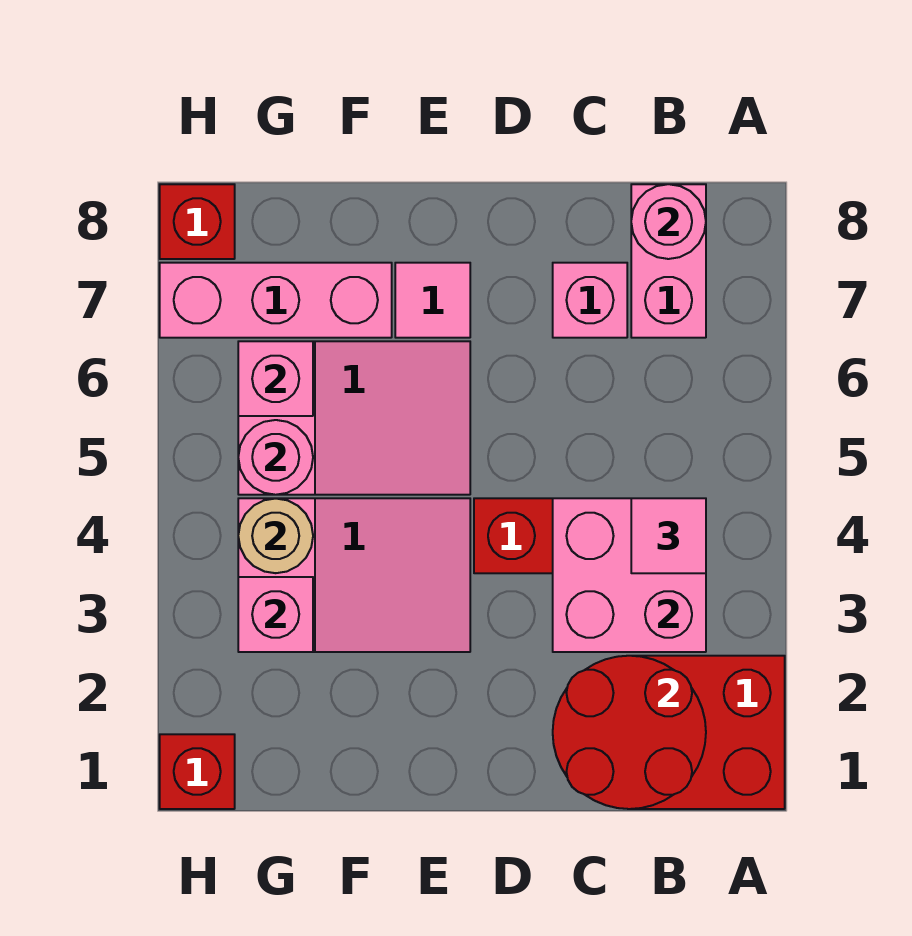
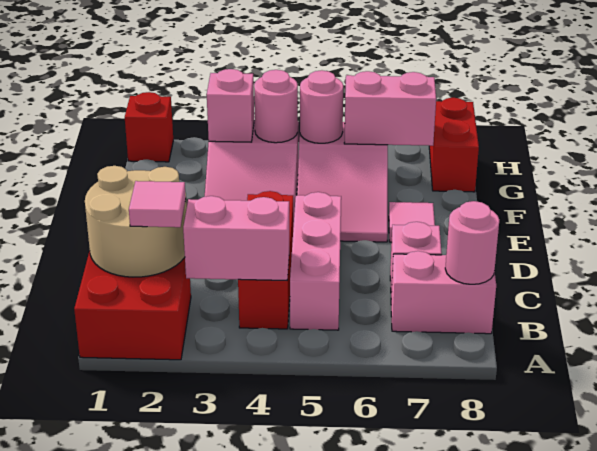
red 2x2 round brick [553,656,706,809] -> tan 2x2 round brick [85,166,187,277]
pink 2x2 brick [553,498,706,652] -> pink 1x2 brick [183,196,289,280]
pink 1x1 tile [631,498,706,573] -> pink 1x1 tile moved to [129,181,186,227]
pink 1x3 brick [160,263,392,338] -> pink 1x3 brick moved to [290,192,341,330]
tan 1x1 round brick [238,499,313,573] -> pink 1x1 round brick [254,70,298,143]
pink 1x1 brick [238,341,313,416] -> pink 1x2 brick [344,71,436,146]
red 1x1 brick [160,184,235,259] -> red 1x2 brick [429,98,479,192]

